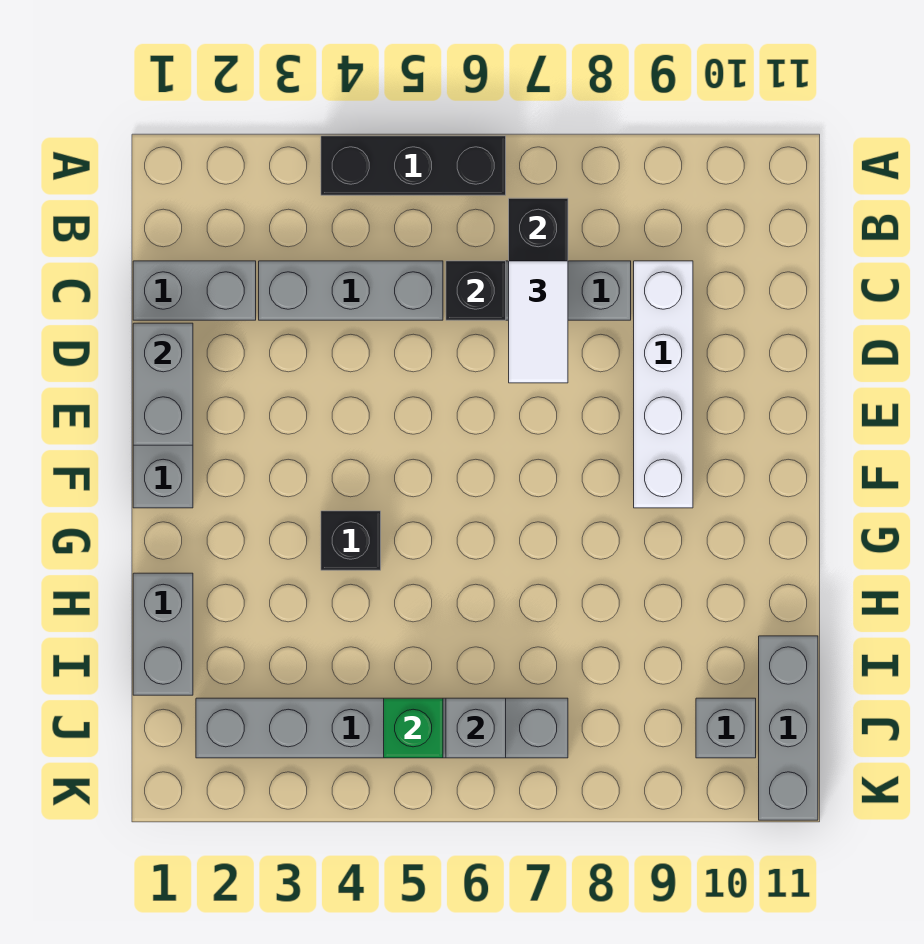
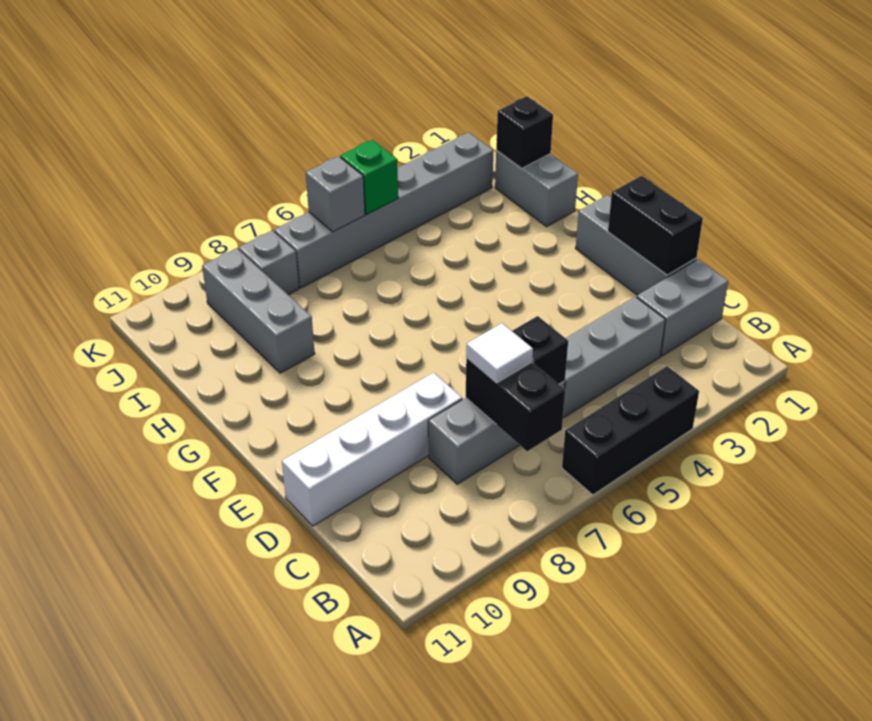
white 1x2 tile [509,261,568,383] -> white 1x1 tile [466,323,533,383]
white 1x4 brick [634,261,693,508] -> white 1x4 brick turned to [282,373,462,526]
grey 1x2 brick [133,323,193,445] -> black 1x2 brick [608,176,703,275]
black 1x1 brick [321,511,381,570] -> black 1x1 brick moved to [496,96,553,169]
grey 1x3 brick [759,636,818,820] -> grey 1x3 brick moved to [202,248,315,373]
grey 1x1 brick [696,698,756,758] -> grey 1x1 brick moved to [239,230,299,295]

